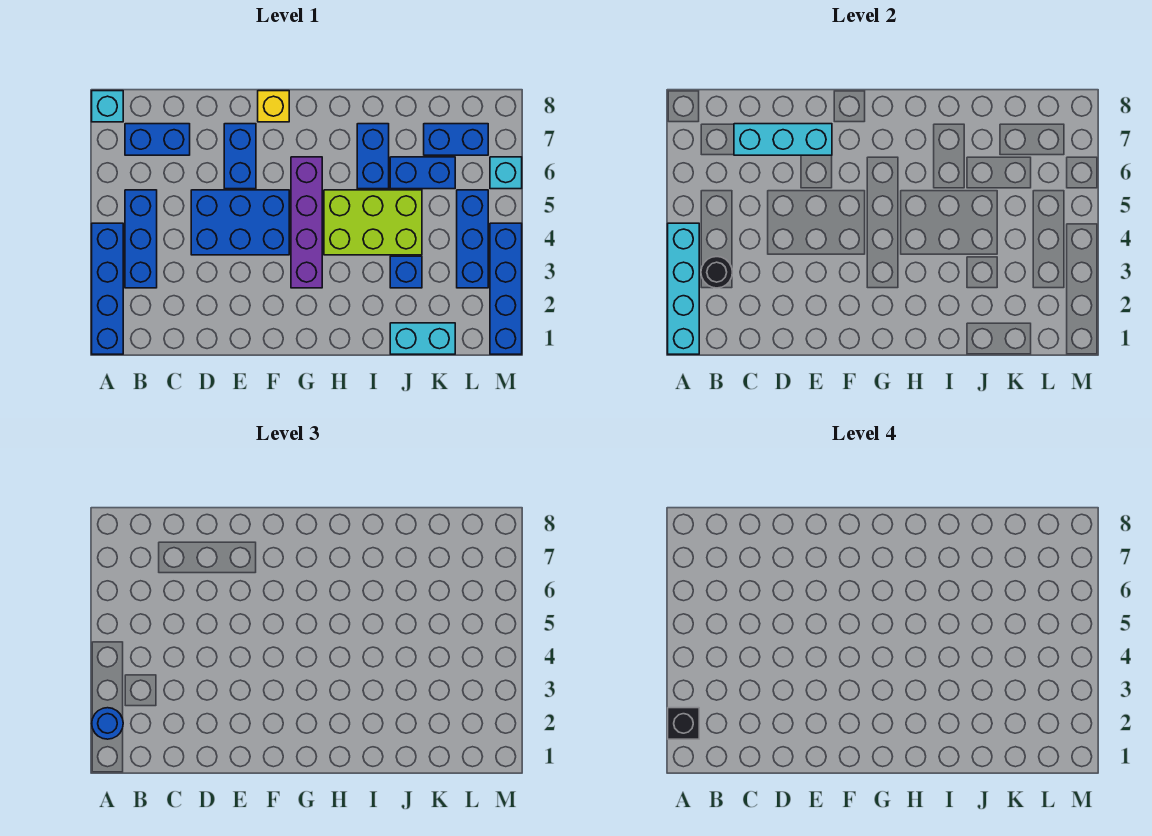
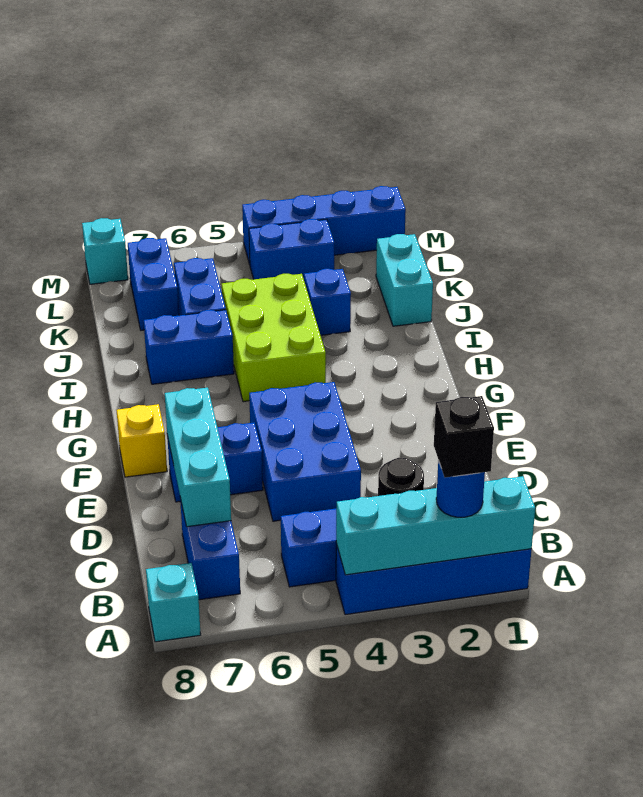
purple 1x4 brick [291,157,322,288] -> none
blue 1x3 brick [457,190,488,288] -> blue 1x2 brick [249,219,334,279]
cyan 1x1 brick [490,157,522,189] -> cyan 1x1 brick moved to [82,218,128,284]

